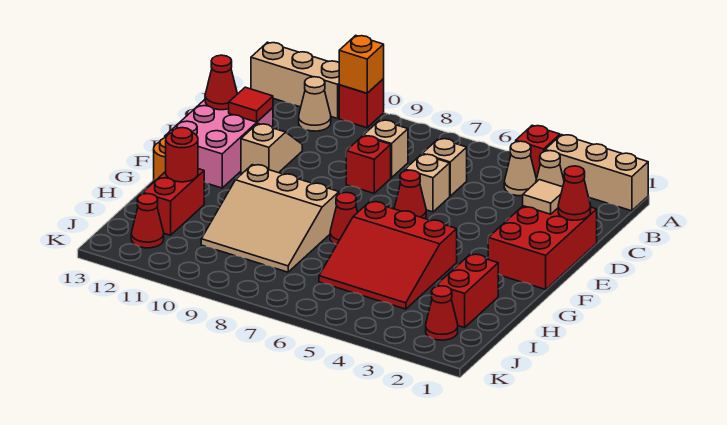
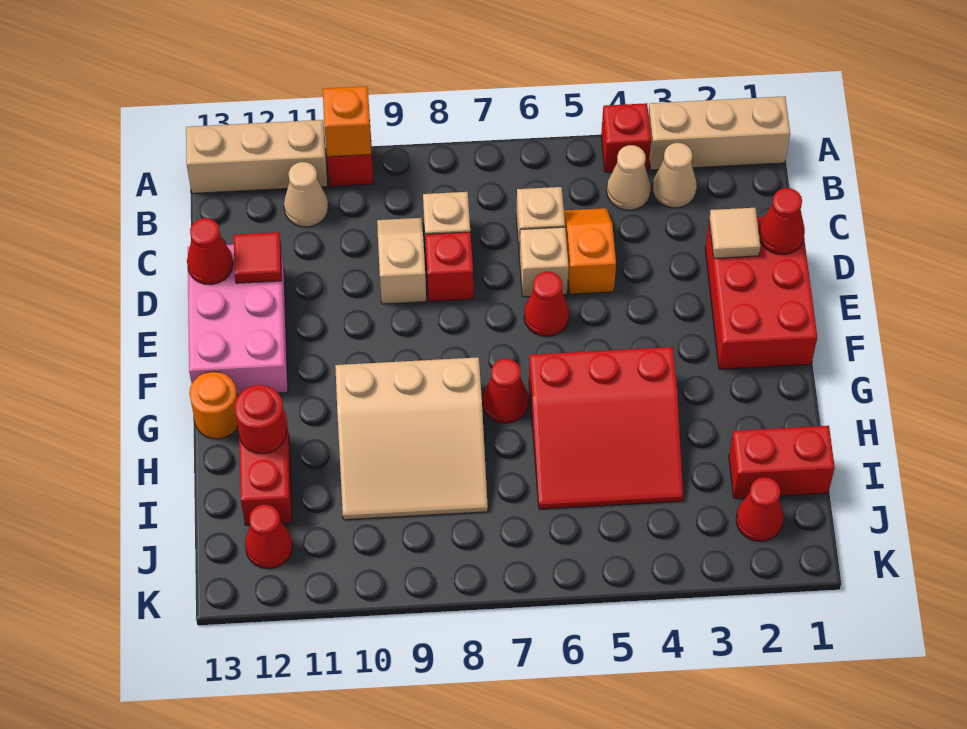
none -> orange 1x2 slope [564,208,616,294]
tan 1x2 slope [241,124,302,173] -> tan 1x2 slope moved to [377,218,426,304]
red 1x2 brick [437,254,498,328] -> red 1x2 brick turned to [729,426,835,498]

